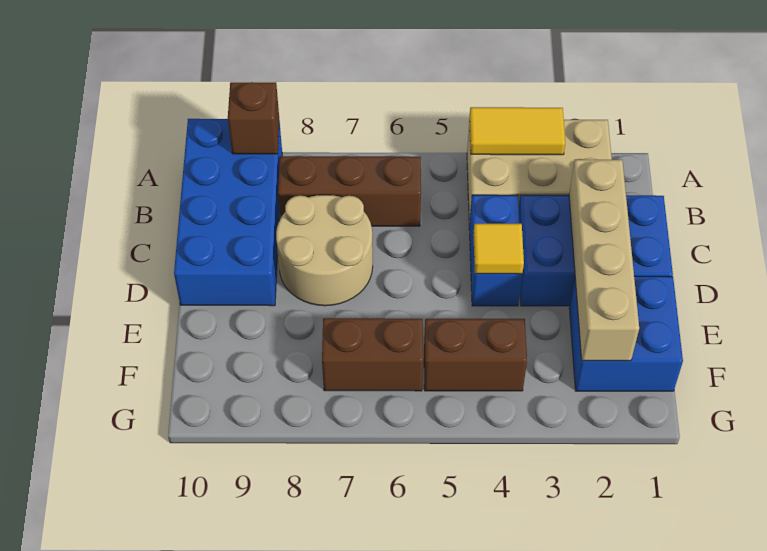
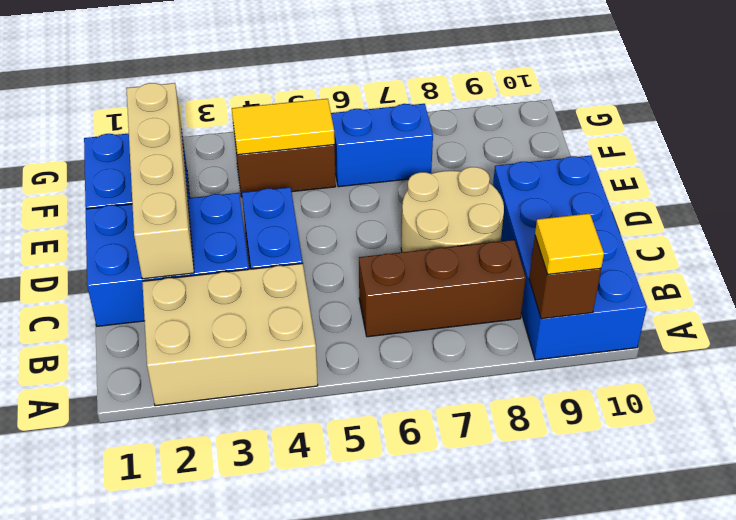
yellow 1x2 tile [469,107,565,155] -> yellow 1x2 tile moved to [232,99,335,155]
yellow 1x1 tile [473,224,524,274] -> yellow 1x1 tile moved to [535,213,604,274]
brown 1x2 brick [322,318,423,391] -> blue 1x2 brick [331,104,433,187]

